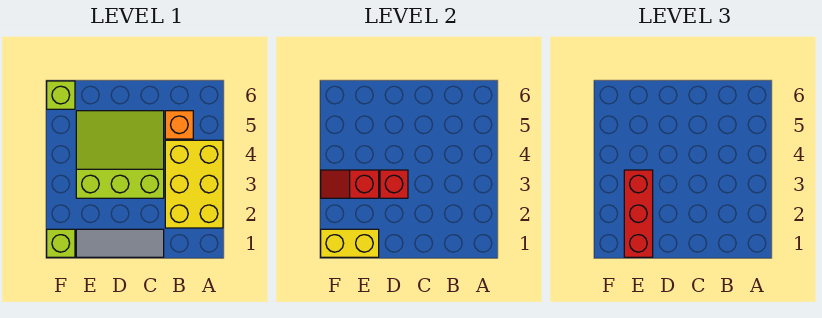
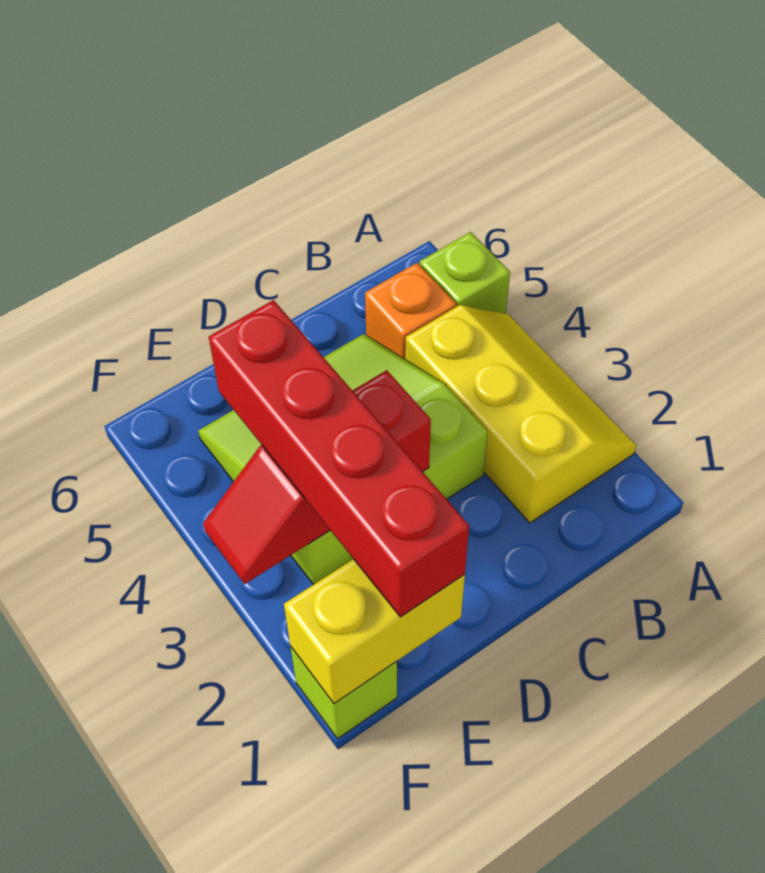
yellow 2x3 brick [165,140,223,228] -> yellow 2x3 slope [405,305,636,523]
grey 1x3 tile [76,229,164,257] -> none
red 1x3 brick [624,170,653,257] -> red 1x4 brick [209,300,469,617]
lime 1x1 brick [47,81,75,109] -> lime 1x1 brick moved to [420,232,510,313]

